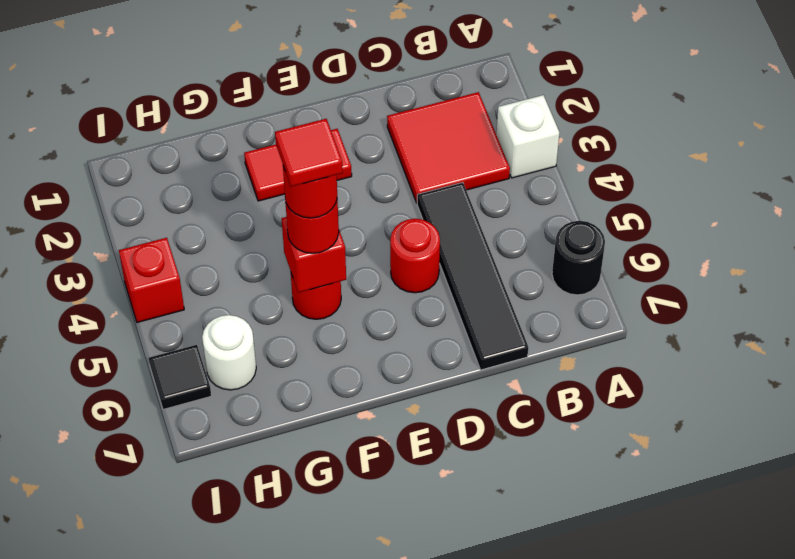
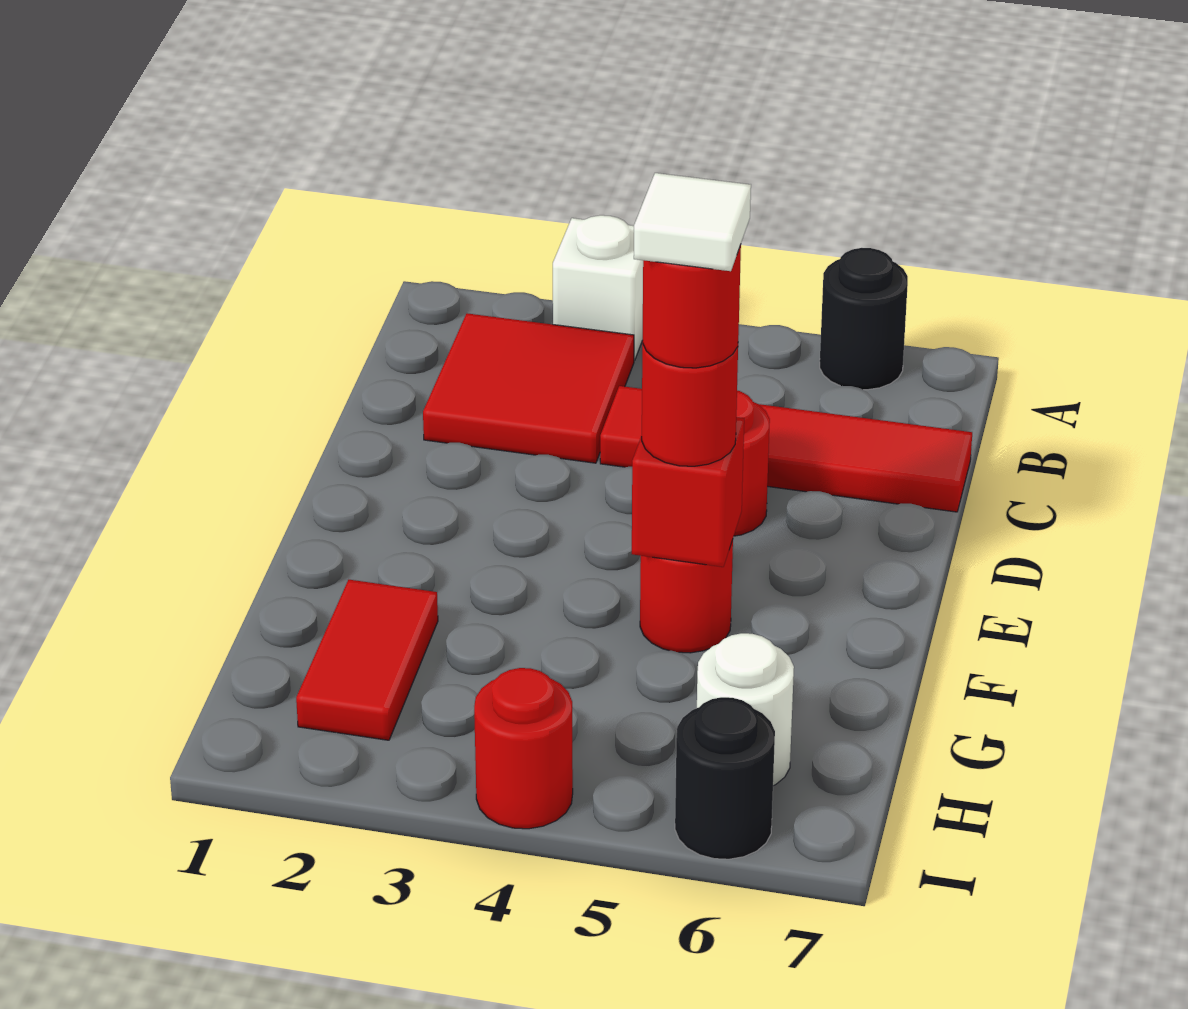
black 1x4 tile [417,183,528,370] -> red 1x4 tile [600,386,972,512]
red 1x2 tile [244,129,352,201] -> red 1x2 tile moved to [296,580,438,740]
red 1x1 tile [275,119,343,187] -> white 1x1 tile [634,173,751,271]
red 1x1 brick [119,238,184,322] -> red 1x1 round brick [474,668,573,829]
black 1x1 tile [149,345,211,409] -> black 1x1 round brick [675,697,775,859]

